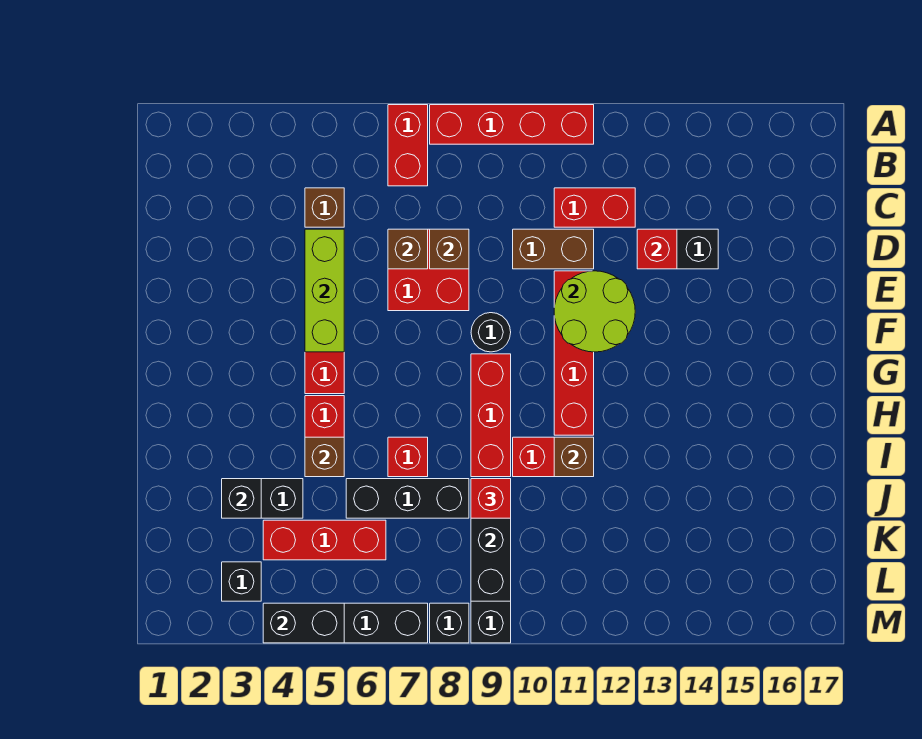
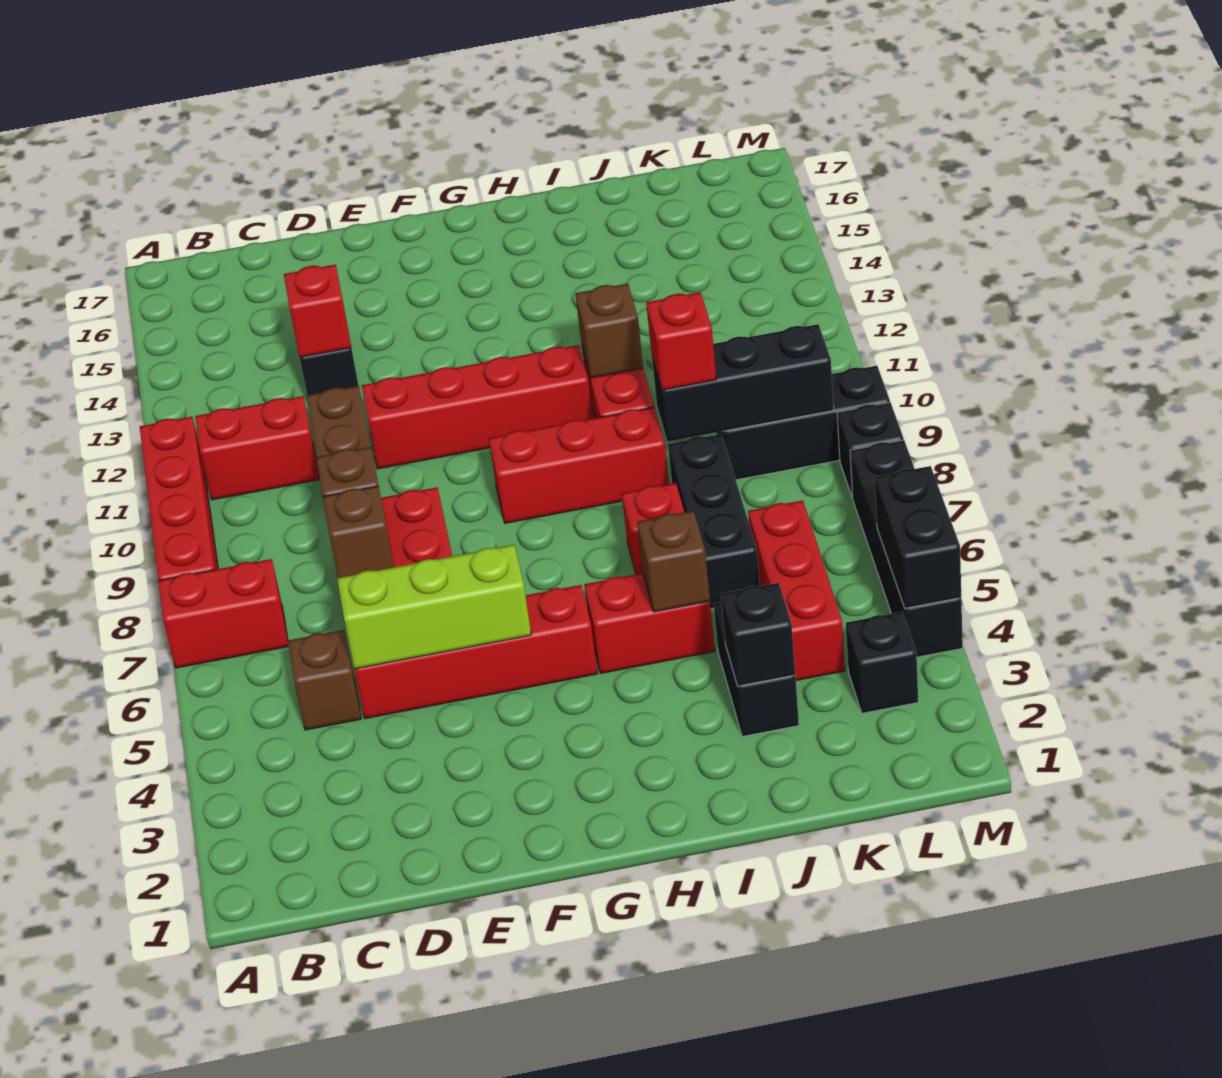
red 1x2 brick [554,188,635,227] -> red 1x2 brick turned to [195,396,319,500]
lime 2x2 round brick [554,271,635,352] -> none
black 1x1 round brick [471,313,511,352] -> none

